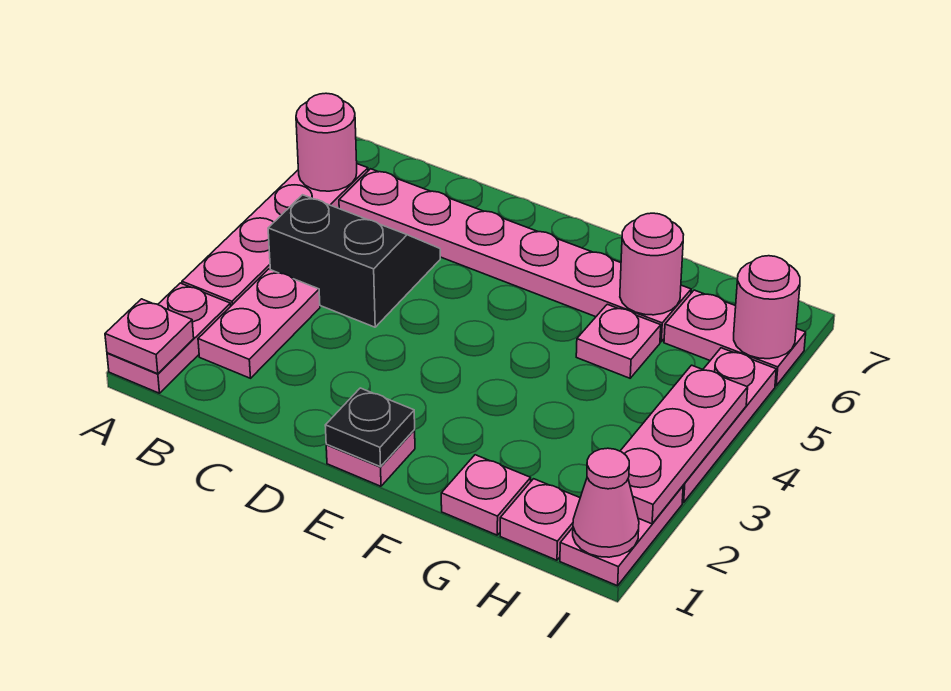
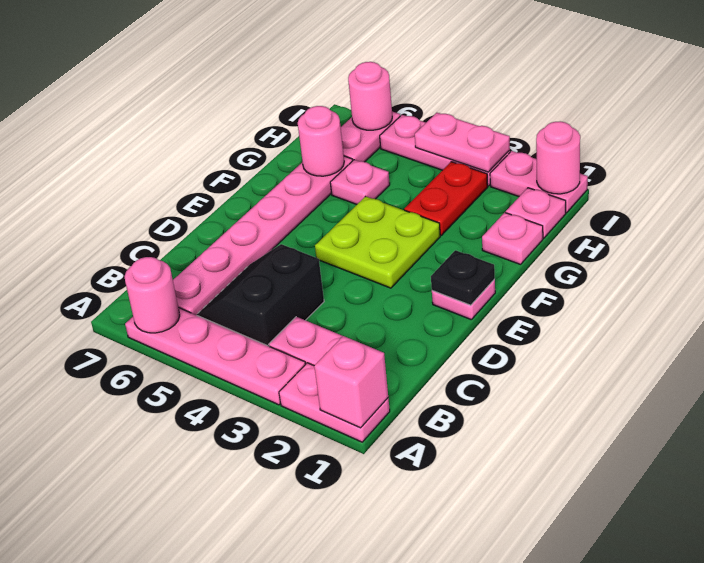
pink 1x1 plate [105,299,194,374] -> pink 1x1 brick [314,336,388,428]
none -> lime 2x2 plate [315,196,440,288]
none -> red 1x2 plate [404,162,488,235]
pink 1x1 cone [573,448,639,557] -> pink 1x1 round brick [536,121,580,194]
pink 1x3 plate [621,365,748,524] -> pink 1x2 plate [415,113,510,172]

